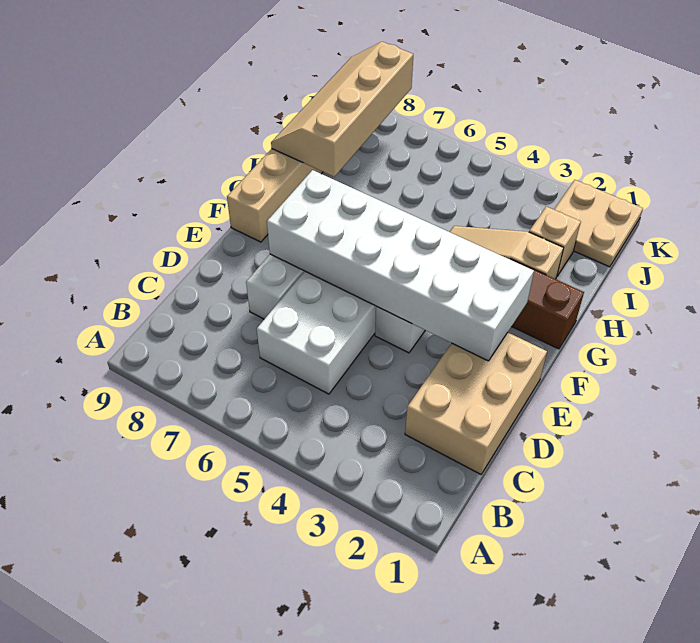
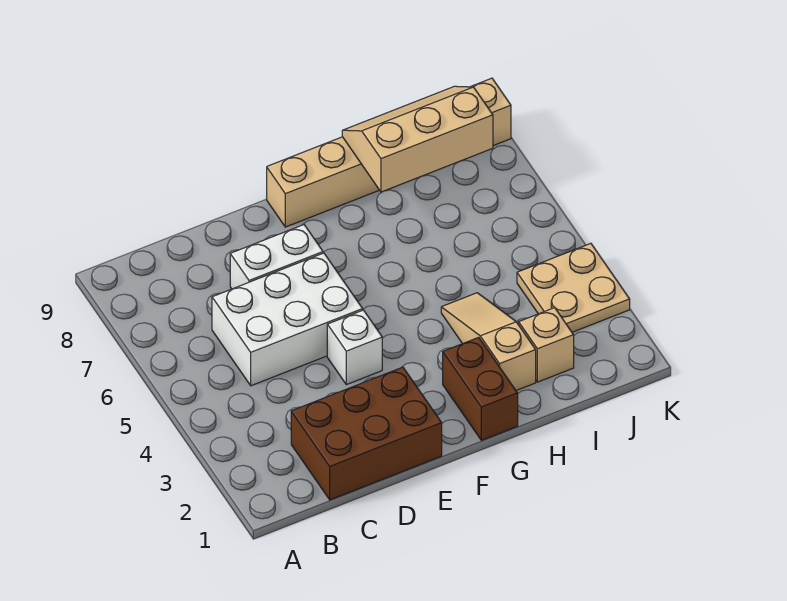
tan 2x3 brick [405,332,547,474] -> brown 2x3 brick [291,367,442,500]
white 2x6 brick [267,170,534,361] -> none
tan 2x4 slope [271,42,413,177] -> tan 2x3 slope [342,86,493,192]
tan 2x2 plate [554,180,643,267] -> tan 2x2 plate moved to [517,243,630,332]

